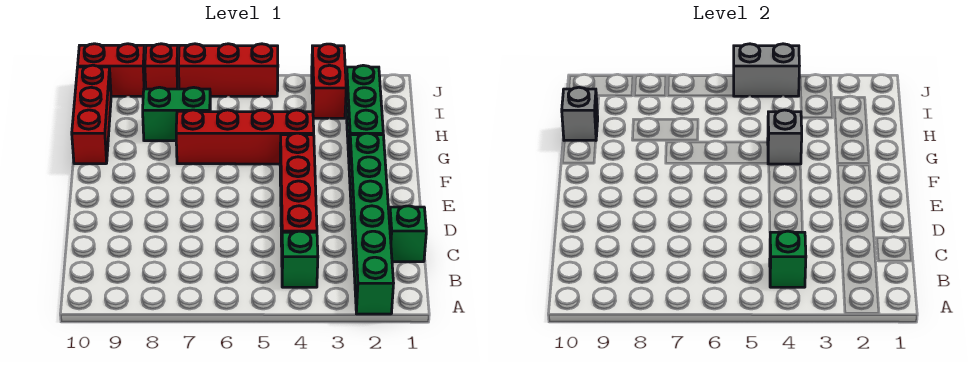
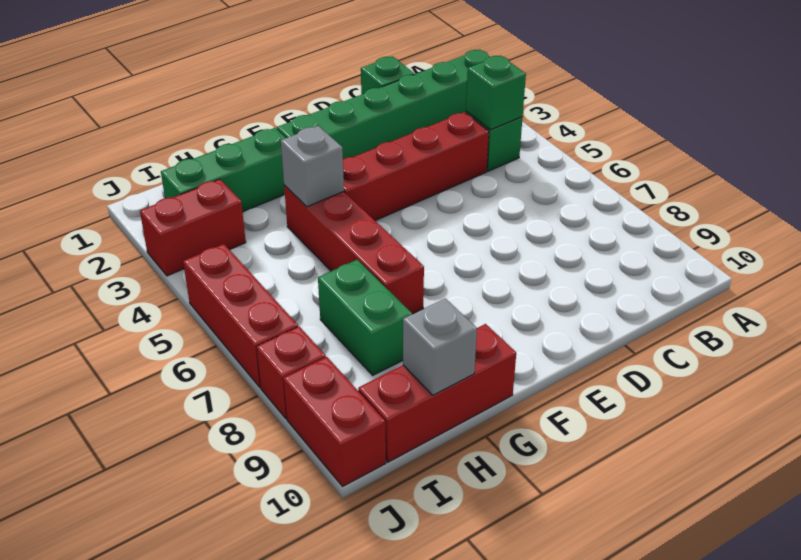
grey 1x2 brick [733,44,799,96] -> none

